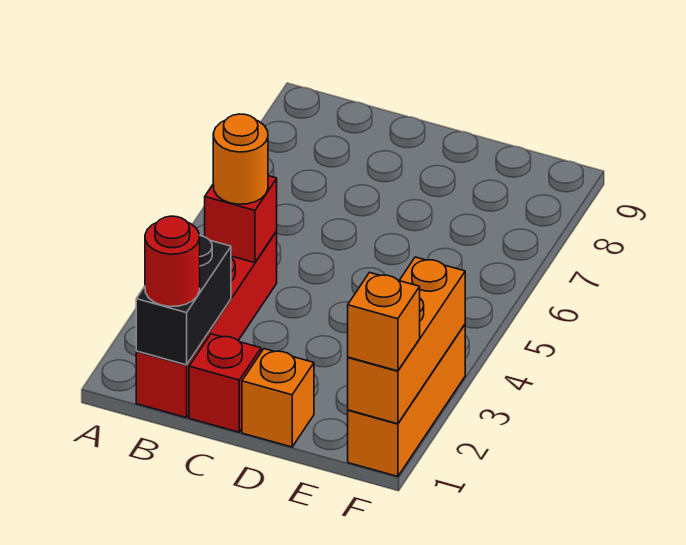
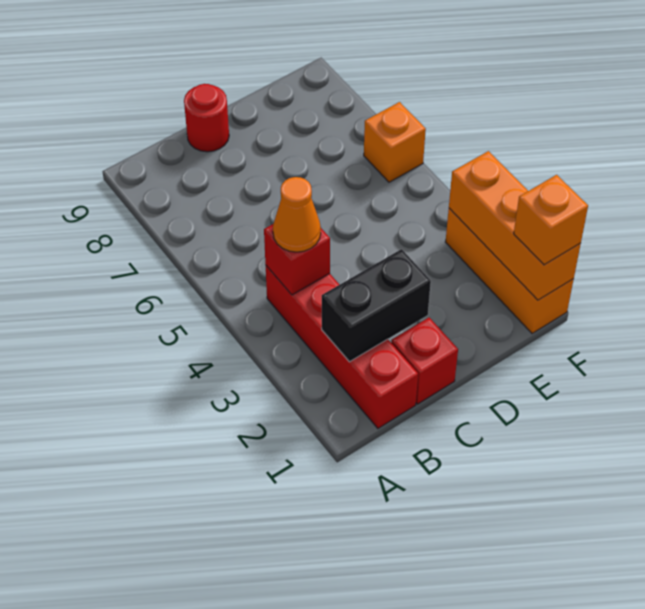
black 1x2 brick [136,235,231,365] -> black 1x2 brick turned to [322,249,431,362]
red 1x1 round brick [145,216,200,307] -> red 1x1 round brick moved to [184,84,229,152]
orange 1x1 round brick [213,114,268,204] -> orange 1x1 cone [273,177,321,252]
orange 1x1 brick [242,349,314,447] -> orange 1x1 brick moved to [364,102,426,182]

